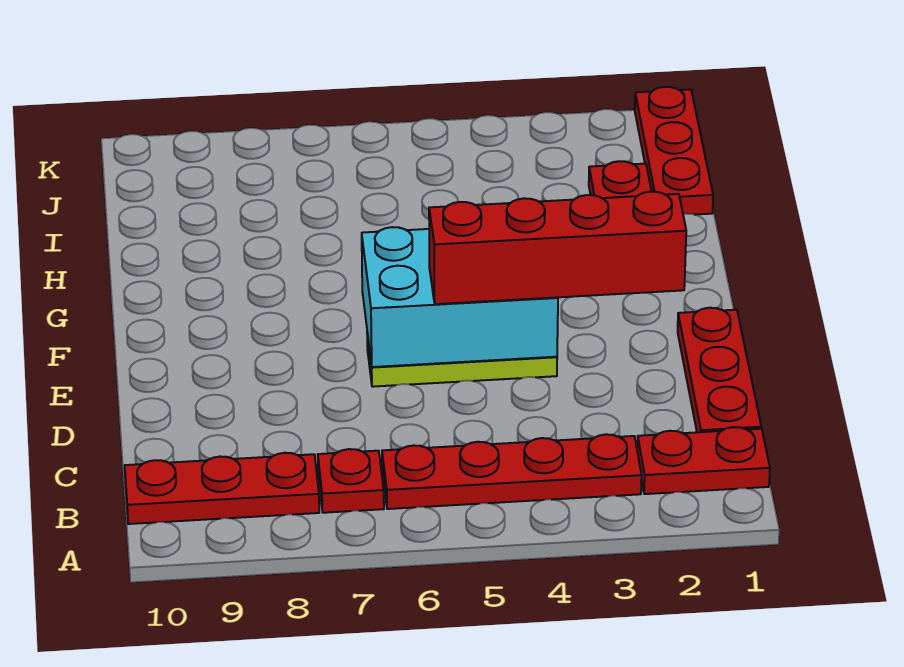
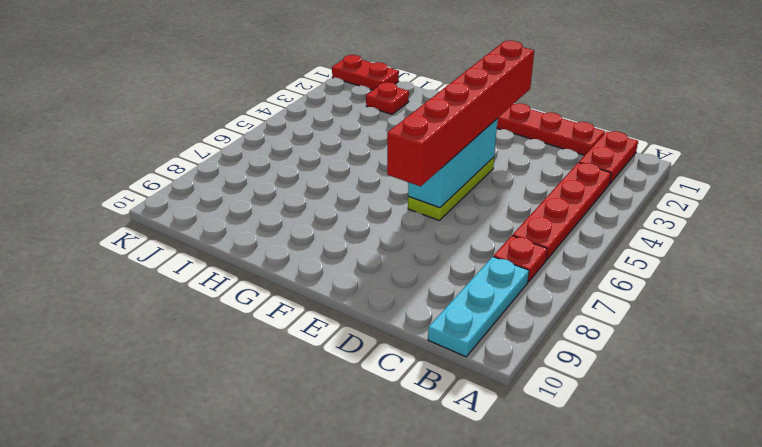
red 1x3 plate [125,453,319,524] -> cyan 1x3 plate [428,257,529,357]
red 1x4 brick [429,192,686,304] -> red 1x6 brick [387,41,534,186]
cyan 2x3 brick [362,227,558,367] -> cyan 1x3 brick [408,119,497,208]
red 1x3 plate [635,87,713,215] -> red 1x2 plate [332,55,399,90]

